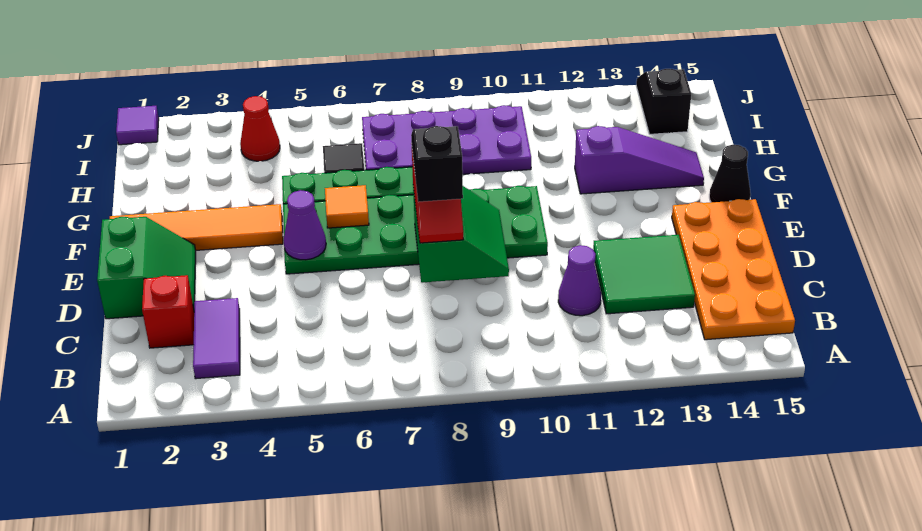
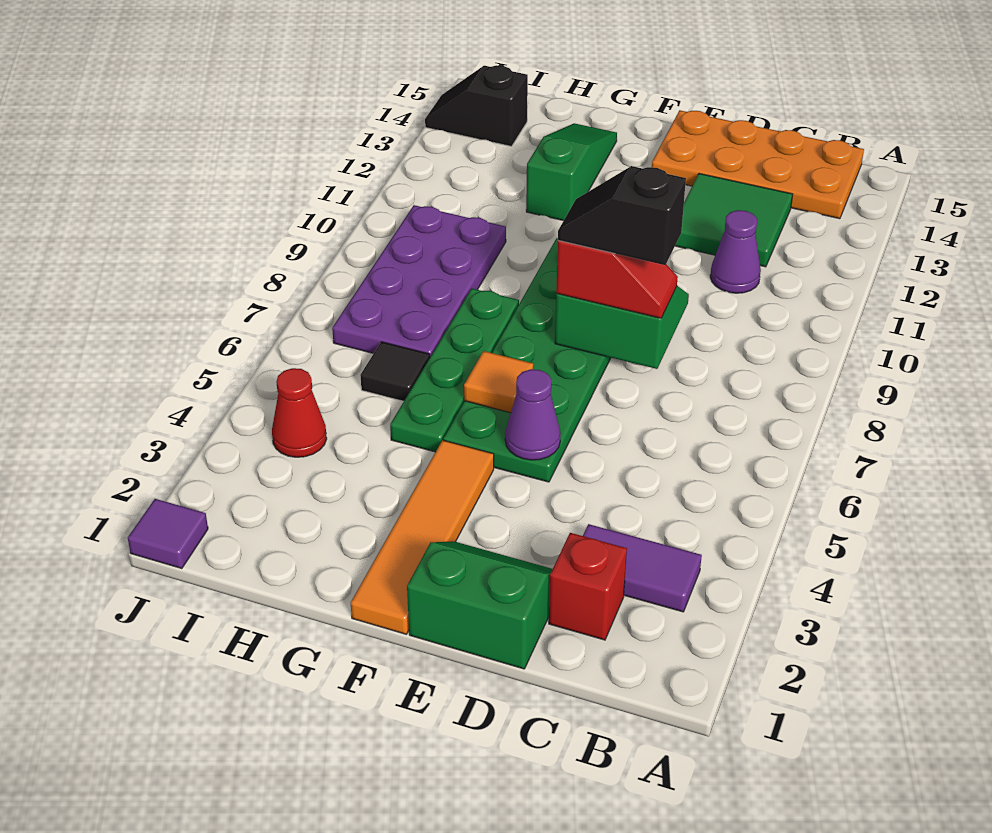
black 1x1 cone [709,145,751,202] -> none
purple 1x3 slope [575,126,704,194] -> green 1x3 slope [526,123,617,221]

